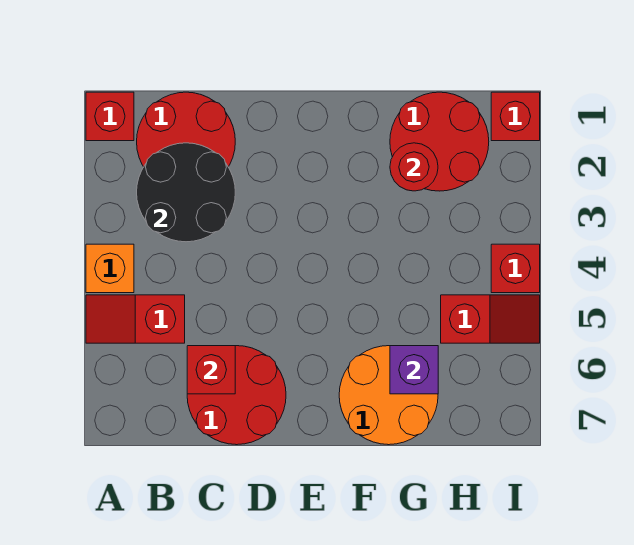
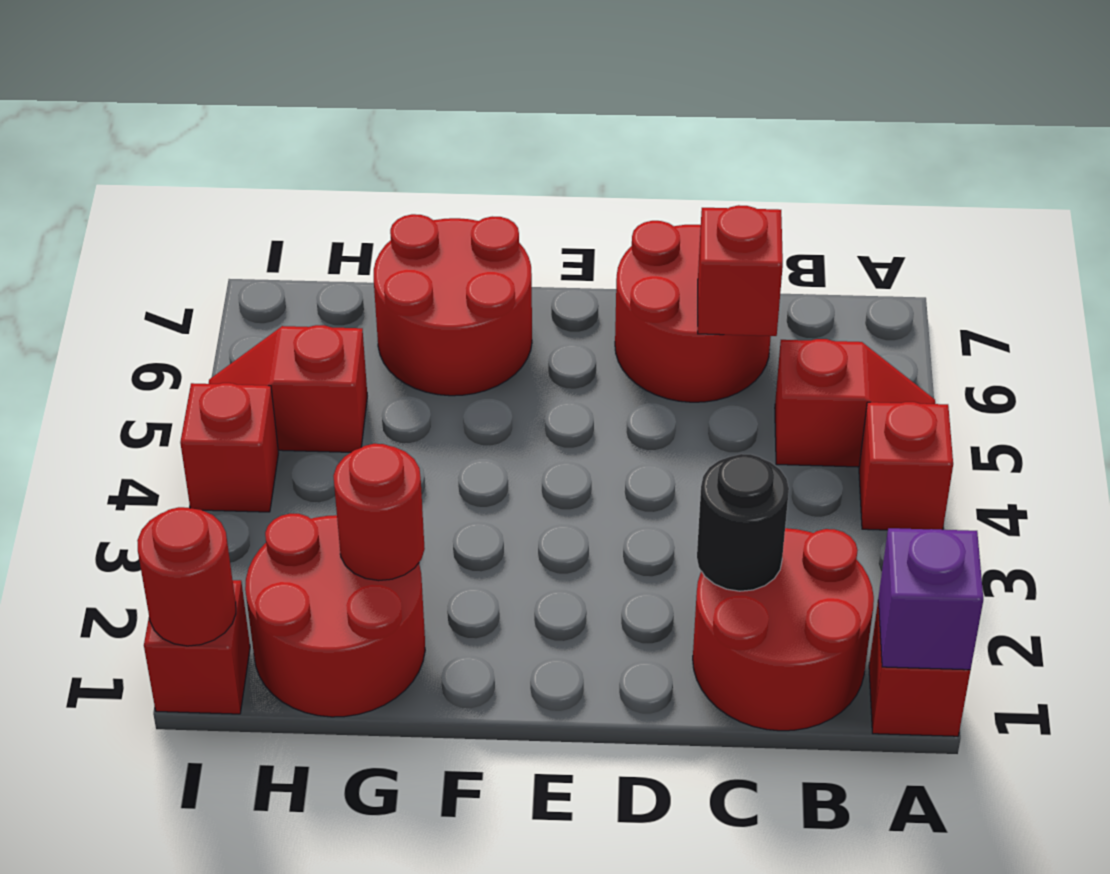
orange 1x1 brick [86,244,134,293] -> red 1x1 brick [859,402,953,530]
black 2x2 round brick [137,143,235,242] -> black 1x1 round brick [697,454,789,591]
orange 2x2 round brick [339,346,438,445] -> red 2x2 round brick [374,214,532,396]
purple 1x1 brick [390,346,438,394] -> purple 1x1 brick moved to [878,528,983,670]
none -> red 1x1 round brick [137,507,236,646]

